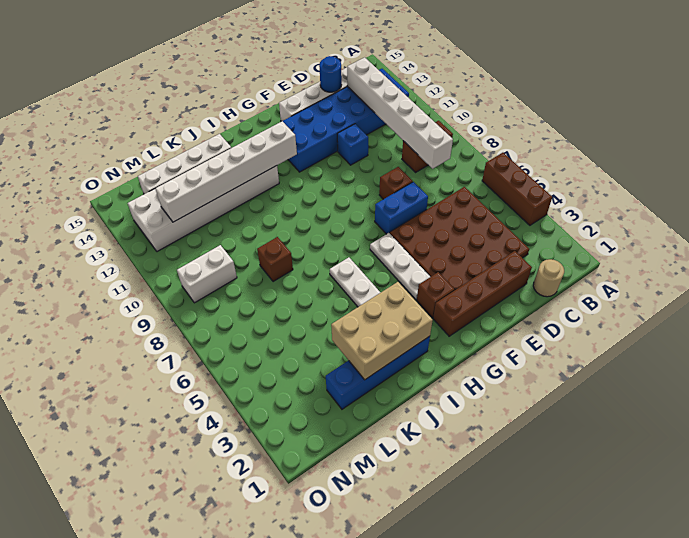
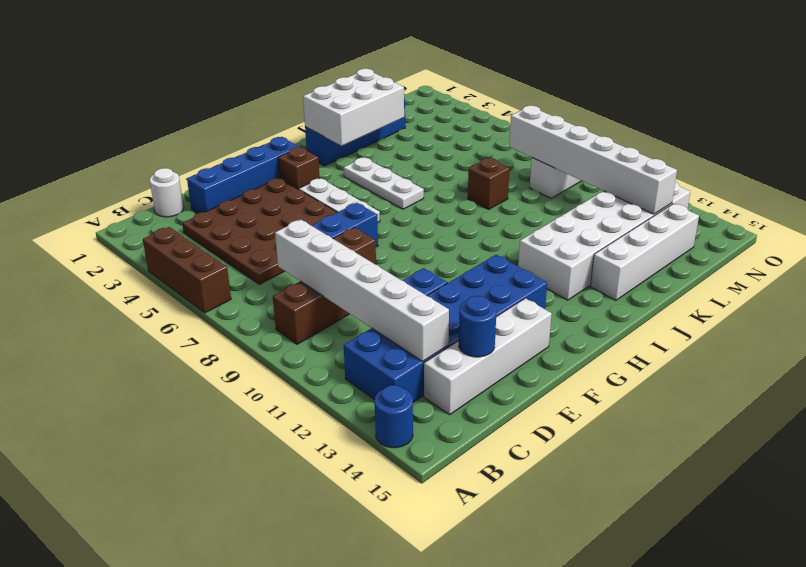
none -> blue 1x1 round brick [375,385,413,448]
tan 1x1 round brick [533,259,564,297] -> white 1x1 round brick [150,168,184,217]
brown 1x4 brick [433,251,532,336] -> blue 1x4 brick [187,137,299,213]
white 1x6 brick [155,121,297,222] -> white 1x6 brick turned to [509,106,677,214]
tan 2x3 brick [331,282,433,380] -> white 2x3 brick [303,69,404,146]

